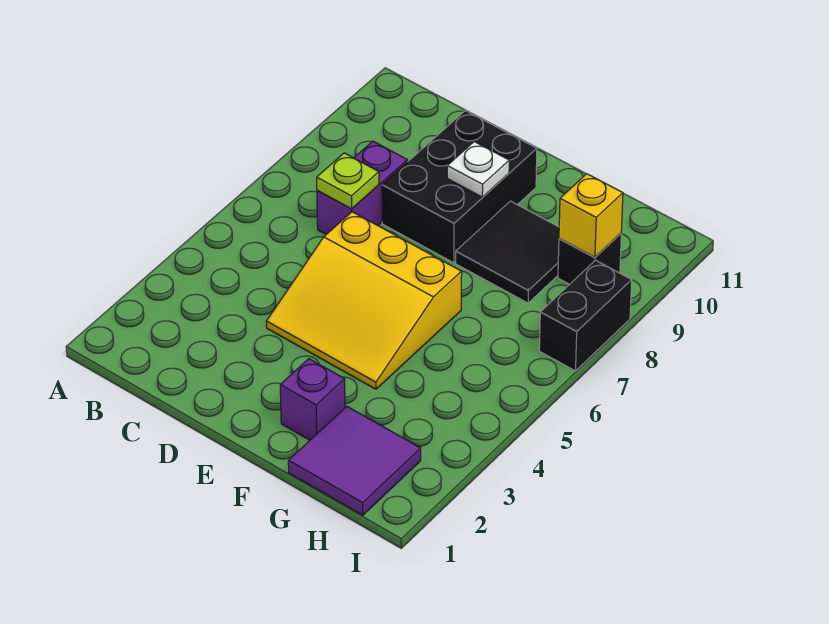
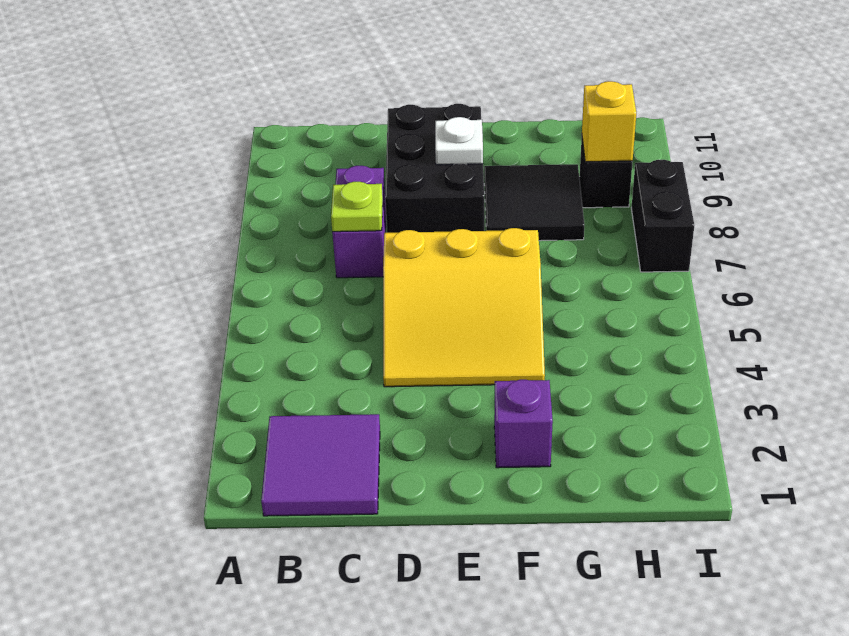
purple 2x2 tile [288,407,421,515] -> purple 2x2 tile moved to [261,414,380,516]

